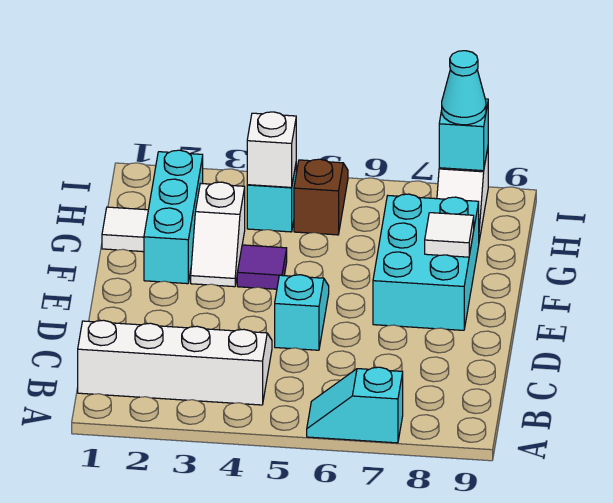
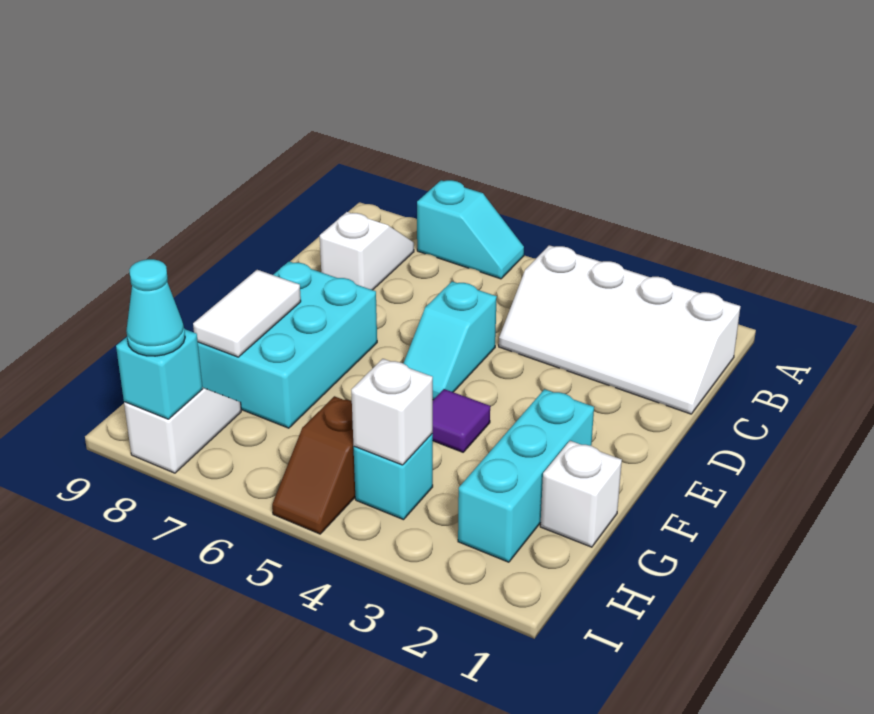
white 1x2 slope [191,182,245,287] -> white 1x2 slope moved to [320,212,414,290]
white 1x1 tile [425,213,474,257] -> white 1x2 tile [193,270,301,357]
white 1x1 tile [102,207,148,252] -> white 1x1 brick [540,441,622,547]

